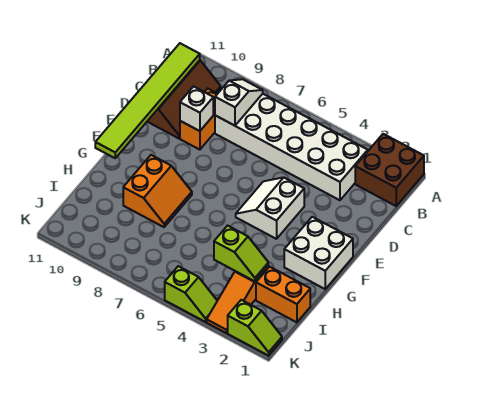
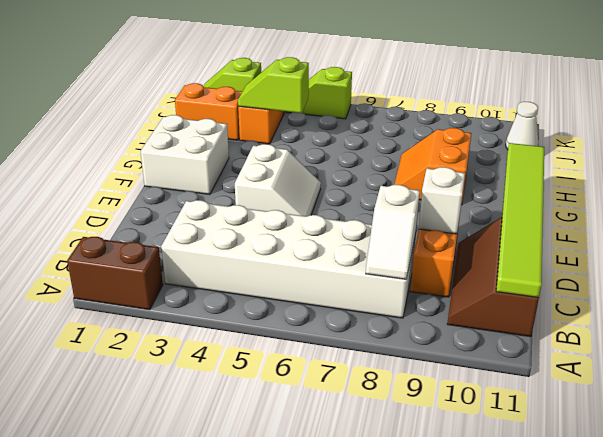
brown 2x2 brick [355,134,424,206] -> brown 1x2 brick [67,237,163,310]
none -> white 1x1 cone [506,102,538,149]

